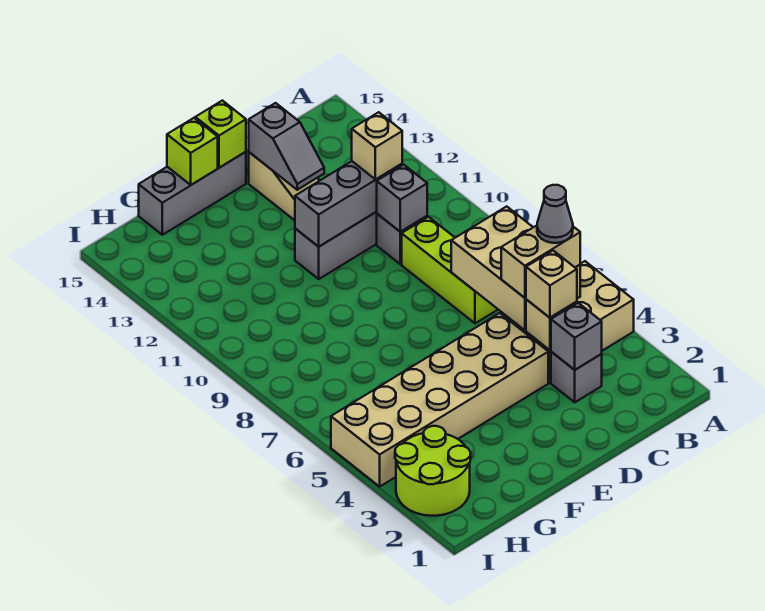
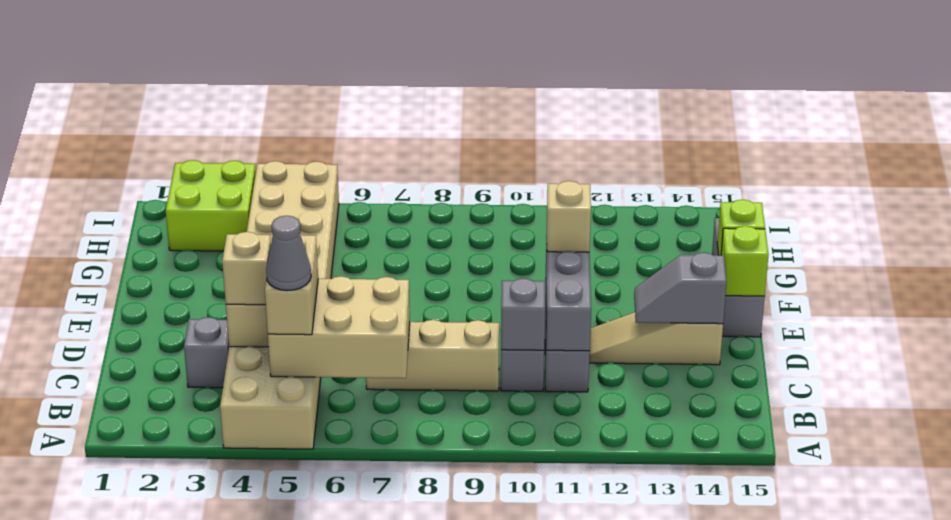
grey 1x1 brick [551,303,602,370] -> none
lime 1x3 brick [402,217,498,323] -> tan 1x3 brick [366,320,499,391]
tan 1x1 brick [352,112,402,179] -> tan 1x1 brick moved to [547,181,591,252]
lime 2x2 round brick [395,426,471,516] -> lime 2x2 brick [166,160,256,251]

